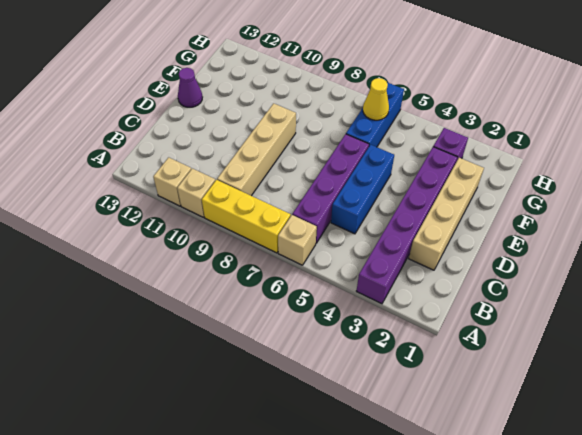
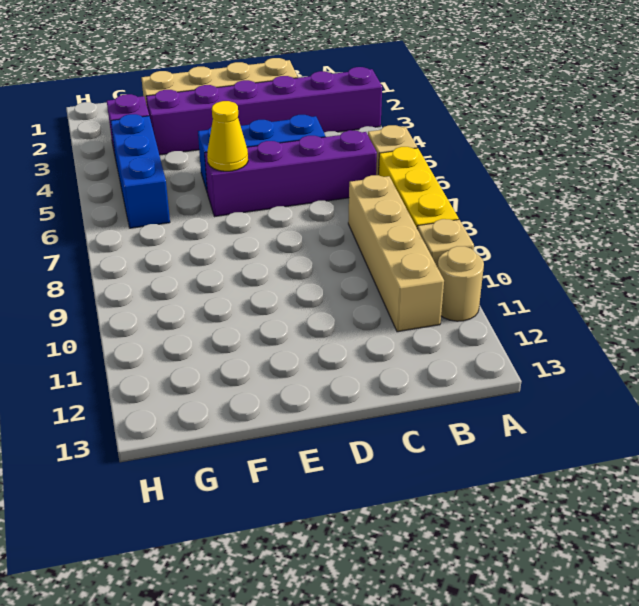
tan 1x1 brick [153,157,191,206] -> tan 1x1 round brick [438,246,484,321]
tan 1x4 brick [217,103,296,196] -> tan 1x4 brick turned to [348,175,444,332]
purple 1x1 cone [178,68,202,107] -> none
blue 1x3 brick [346,83,404,147] -> blue 1x3 brick turned to [111,114,170,228]
yellow 1x1 cone [363,78,389,120] -> yellow 1x1 cone moved to [207,101,248,171]

